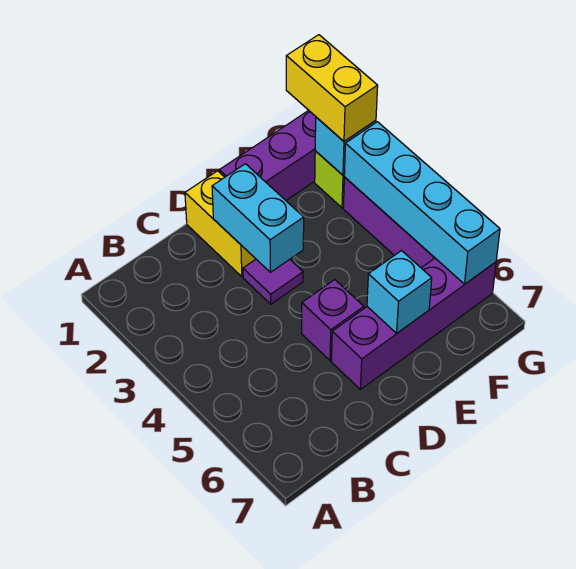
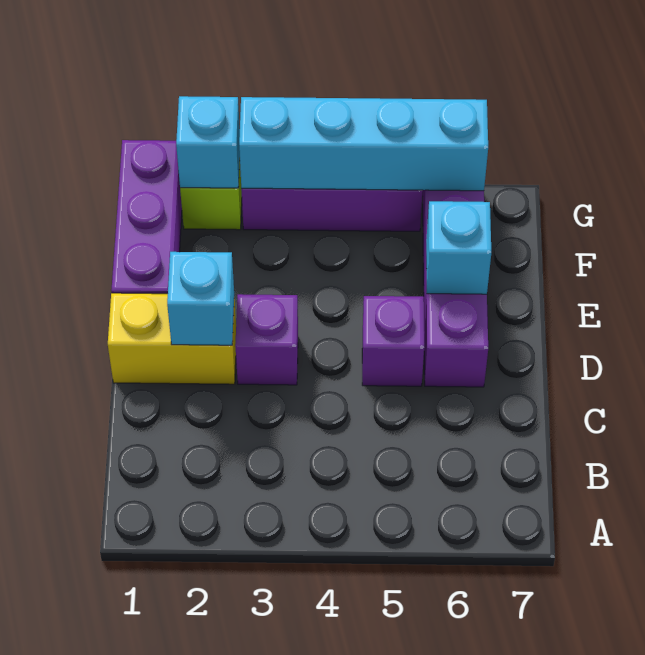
cyan 1x2 brick [212,164,304,272] -> cyan 1x1 brick [167,252,234,345]
purple 1x1 tile [243,259,303,304] -> purple 1x1 brick [235,294,298,385]
yellow 1x2 brick [286,35,378,141] -> none

